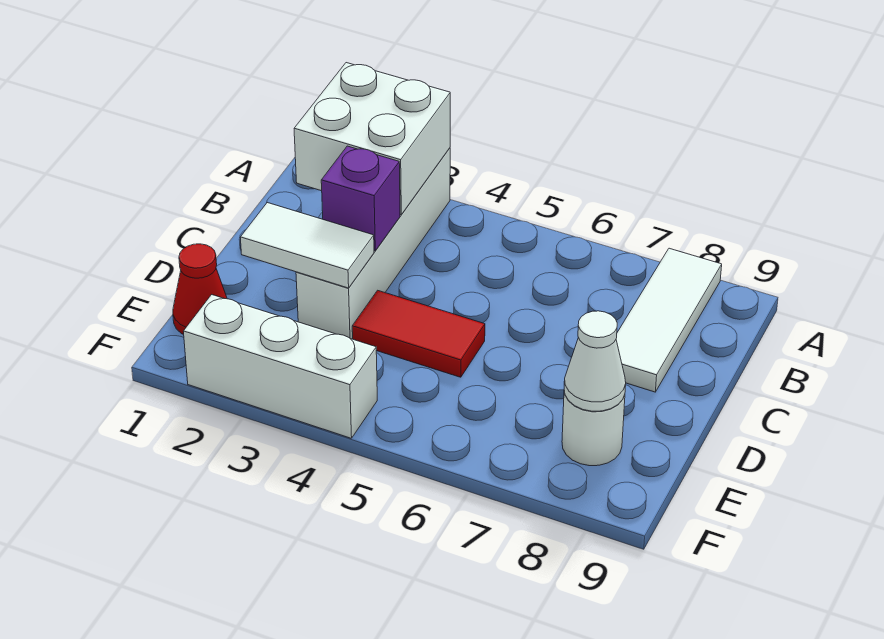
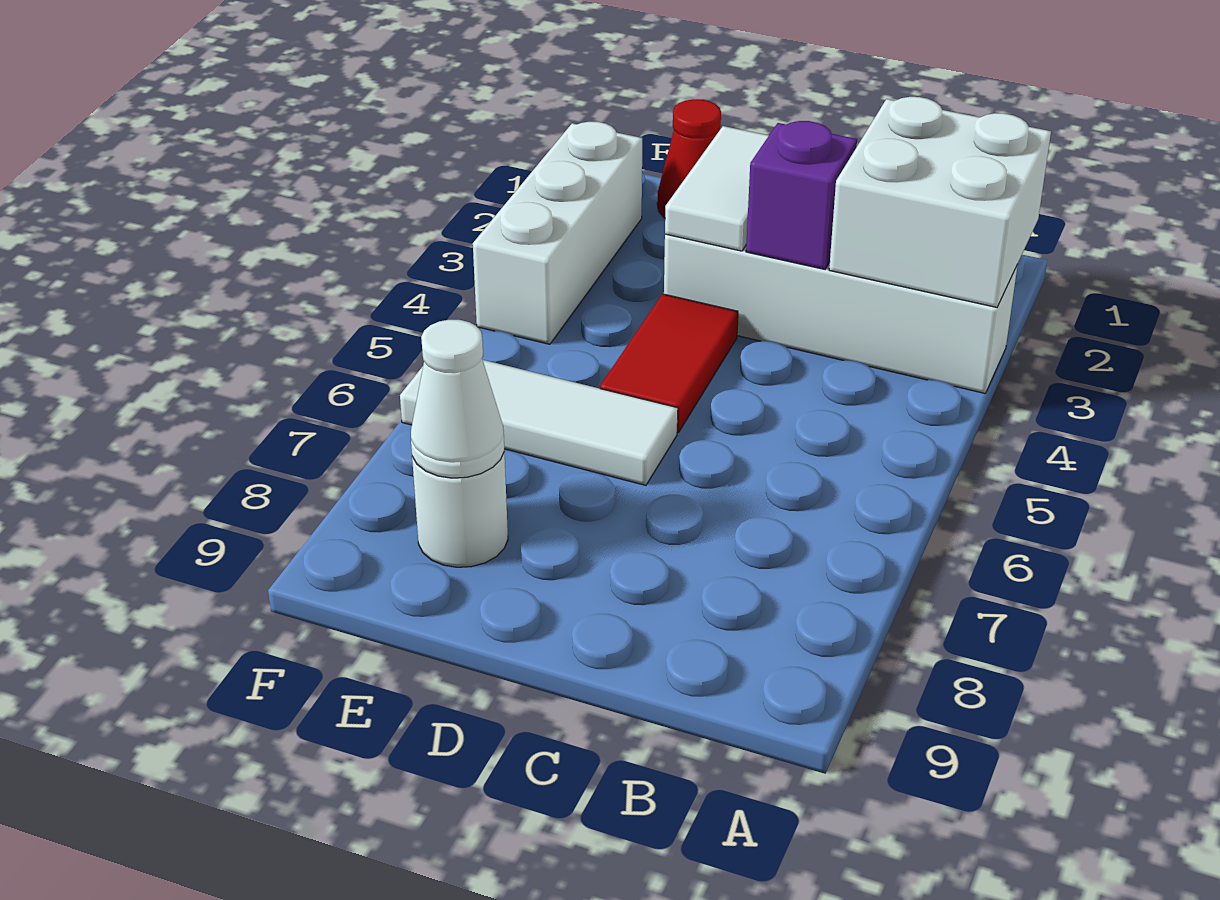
white 1x3 tile [616,248,722,392] -> white 1x3 tile moved to [400,360,678,485]

